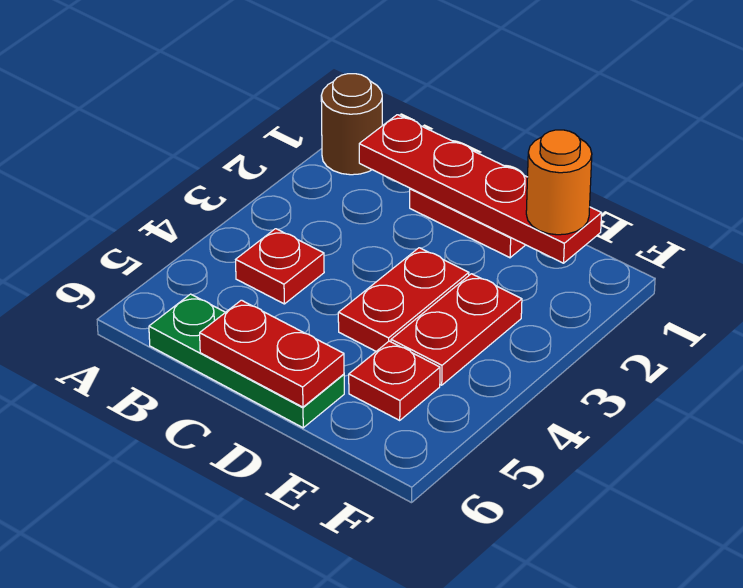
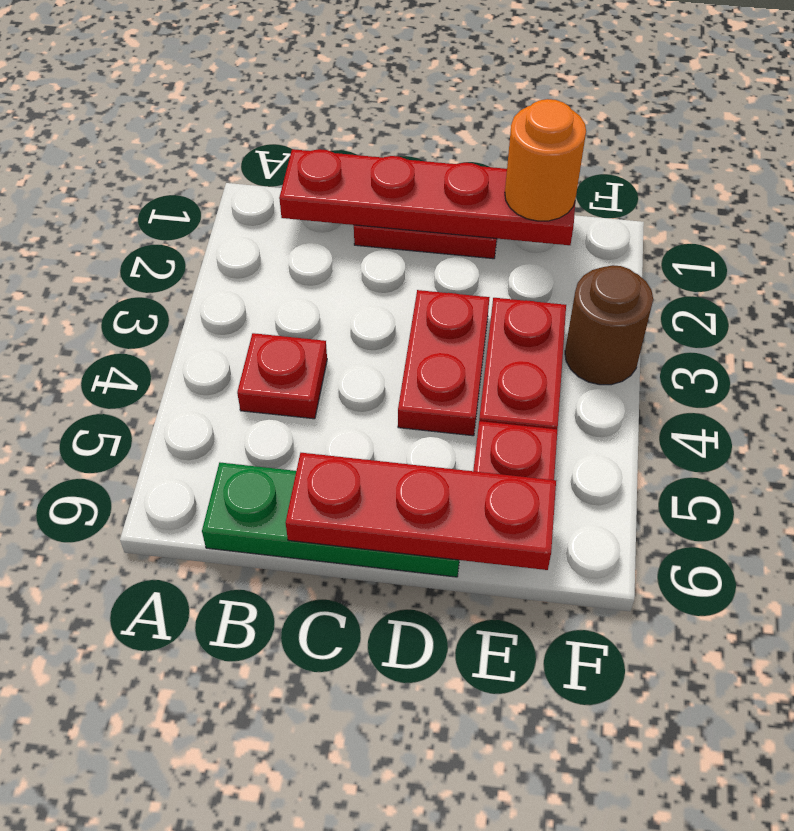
brown 1x1 round brick [321,74,382,175] -> brown 1x1 round brick moved to [565,265,653,385]
red 1x2 plate [200,300,344,407] -> red 1x3 plate [286,453,556,570]

